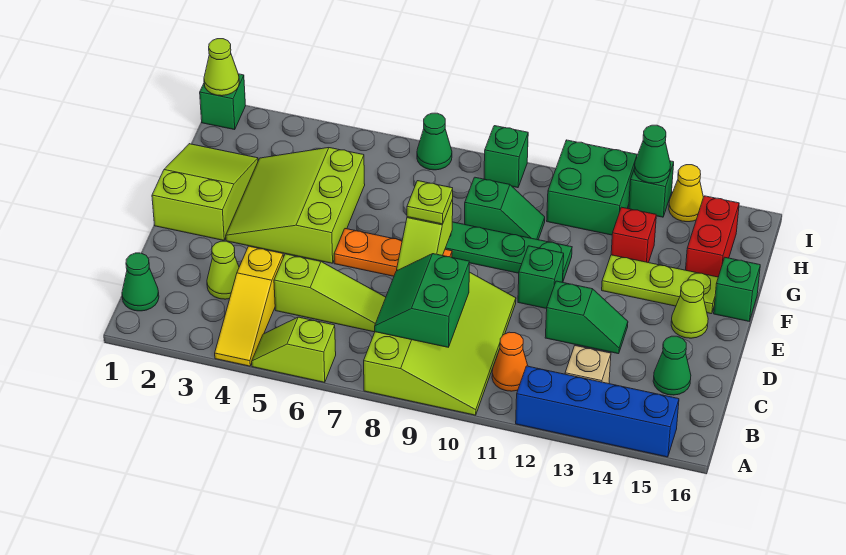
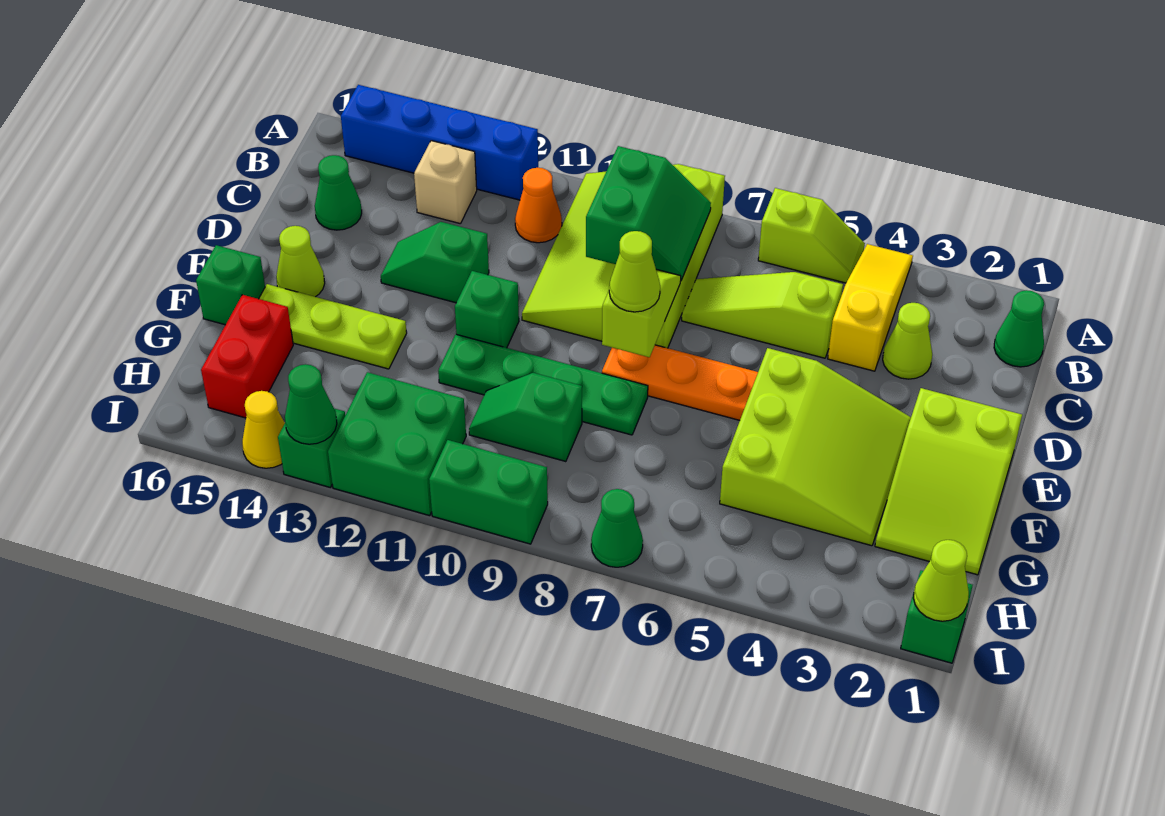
lime 1x1 plate [407,181,453,224] -> lime 1x1 cone [609,231,660,312]
red 1x1 brick [611,207,656,263] -> none
green 1x1 brick [484,126,528,188] -> green 1x2 brick [429,440,548,544]

